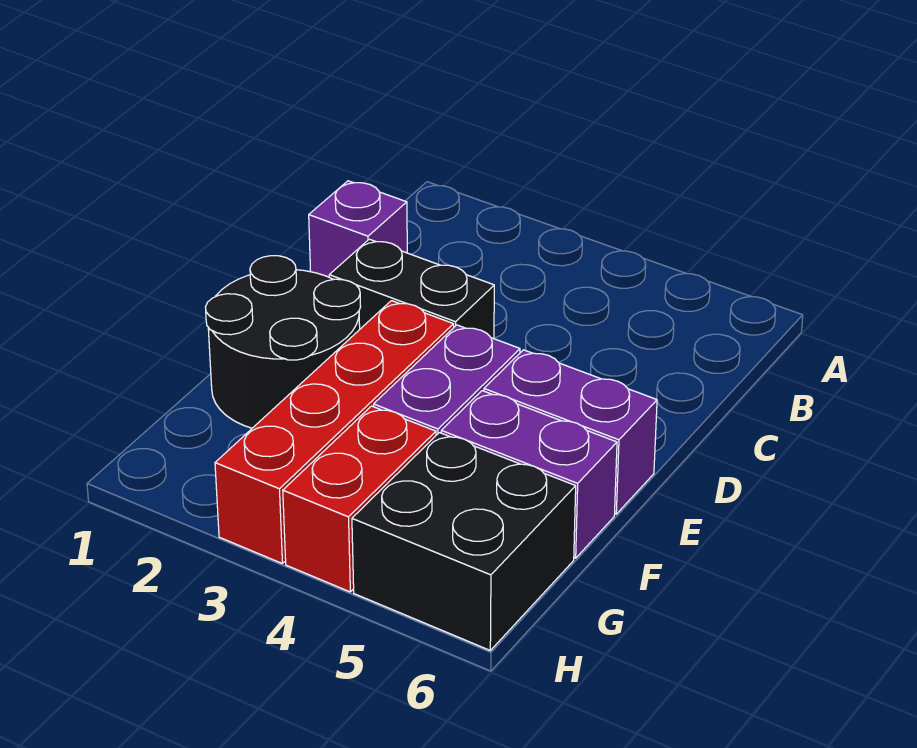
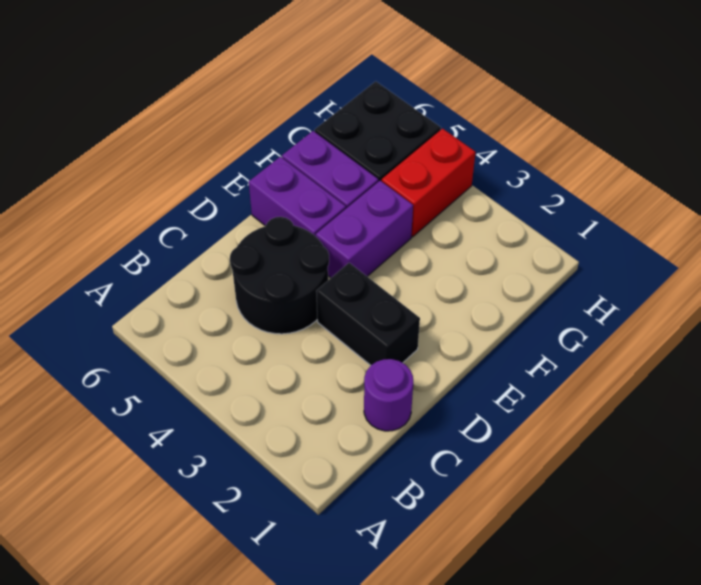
purple 1x1 brick [309,181,407,277] -> purple 1x1 round brick [364,359,413,431]
black 2x2 round brick [205,256,361,428] -> black 2x2 round brick moved to [230,217,329,334]
red 1x4 brick [215,301,454,564] -> none

